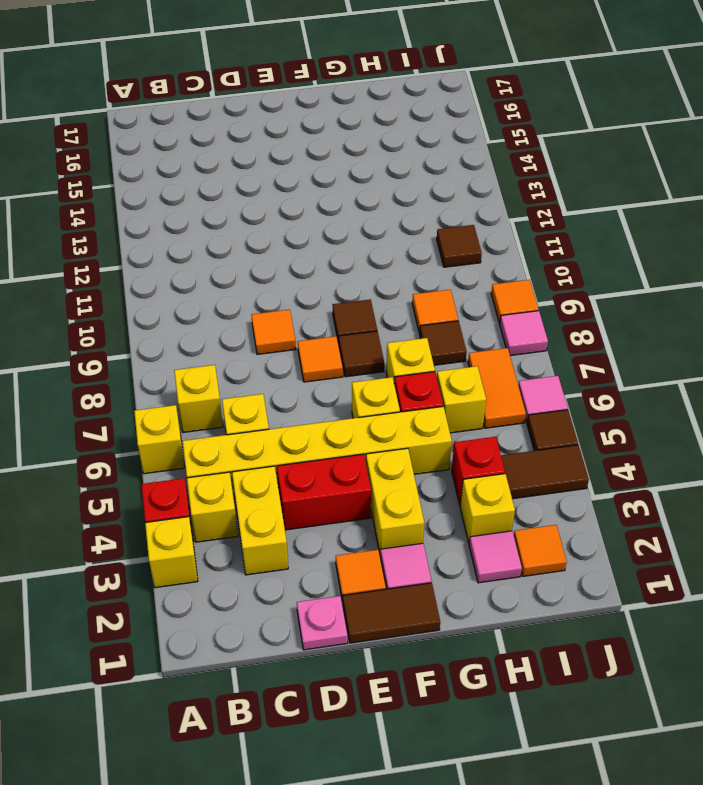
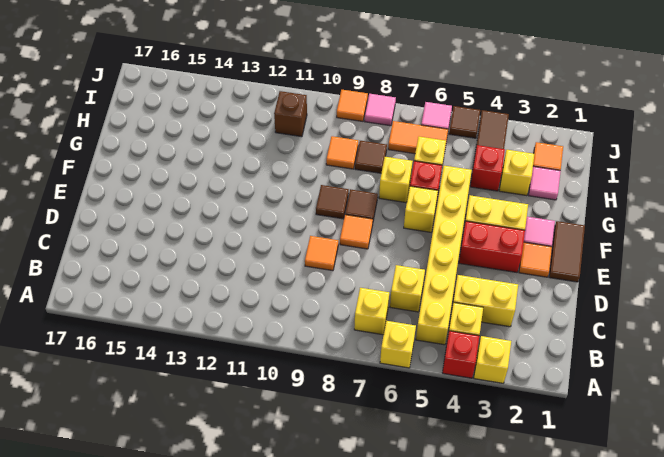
pink 1x1 plate [297,596,348,650] -> none
red 1x2 brick [277,454,371,530] -> red 1x2 brick turned to [459,221,525,272]
brown 1x1 tile [437,225,482,267] -> brown 1x1 brick [274,91,307,137]

